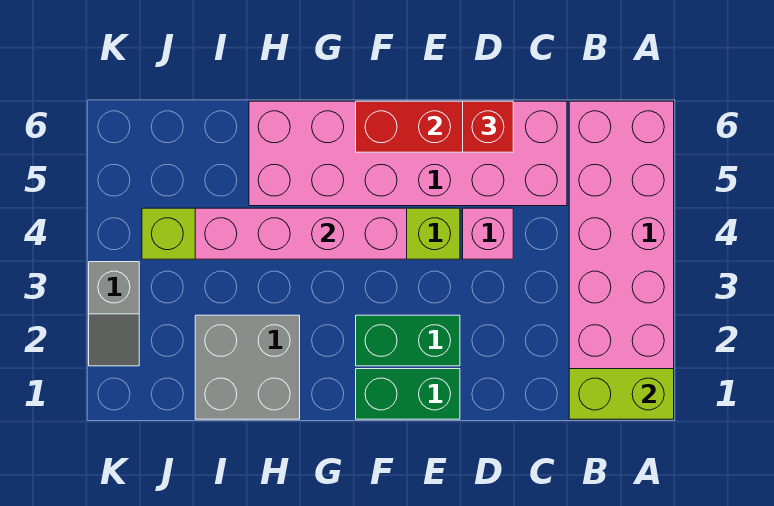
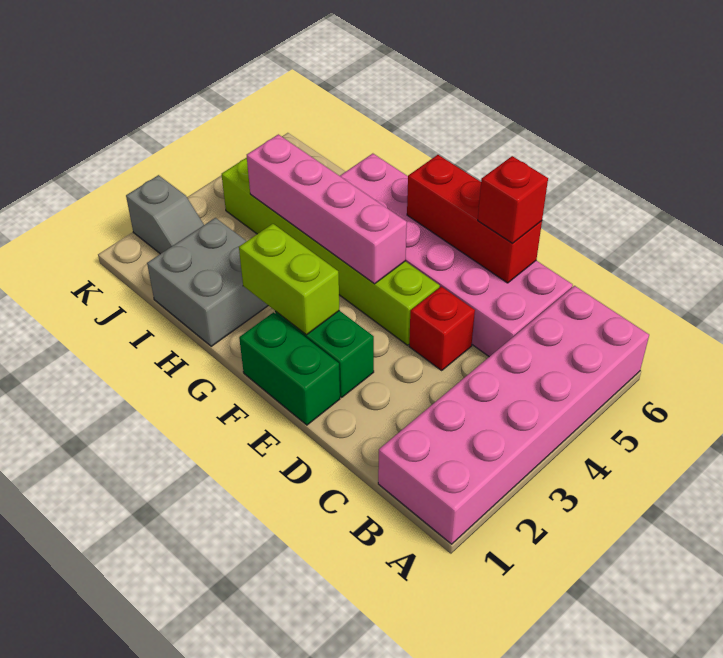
lime 1x2 brick [569,369,674,419] -> lime 1x2 brick moved to [239,224,339,335]
pink 1x1 brick [463,208,513,259] -> red 1x1 brick [409,286,475,370]
grey 1x2 slope [89,262,139,366] -> grey 1x2 slope turned to [126,175,204,254]

